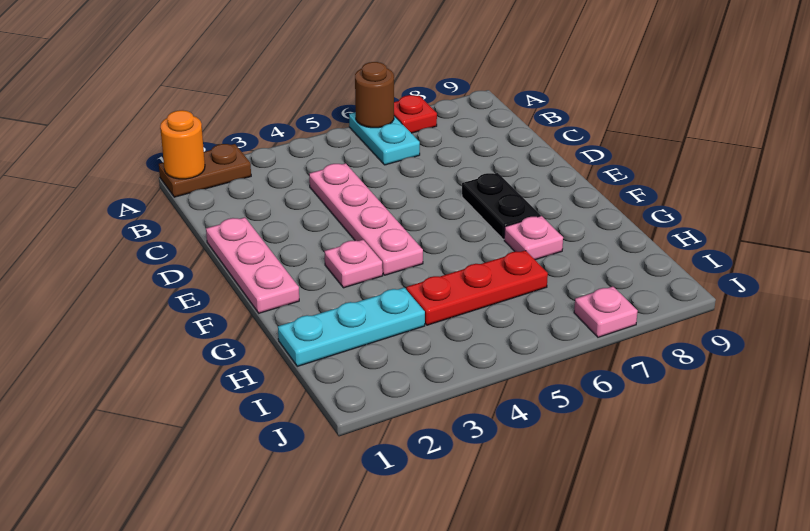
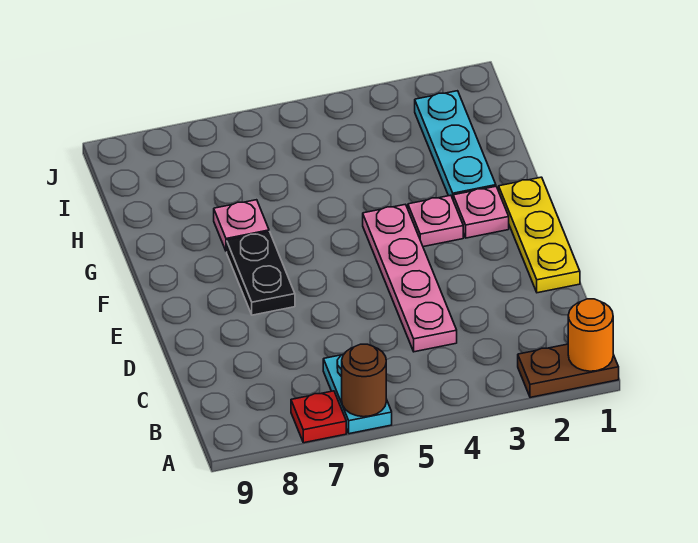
pink 1x3 plate [206,217,299,313] -> yellow 1x3 plate [499,177,580,293]
cyan 1x3 plate [278,288,425,366] -> cyan 1x3 plate turned to [415,91,496,198]
red 1x3 plate [406,250,548,325] -> none
pink 1x1 plate [574,286,638,337] -> pink 1x1 plate moved to [453,186,509,238]

